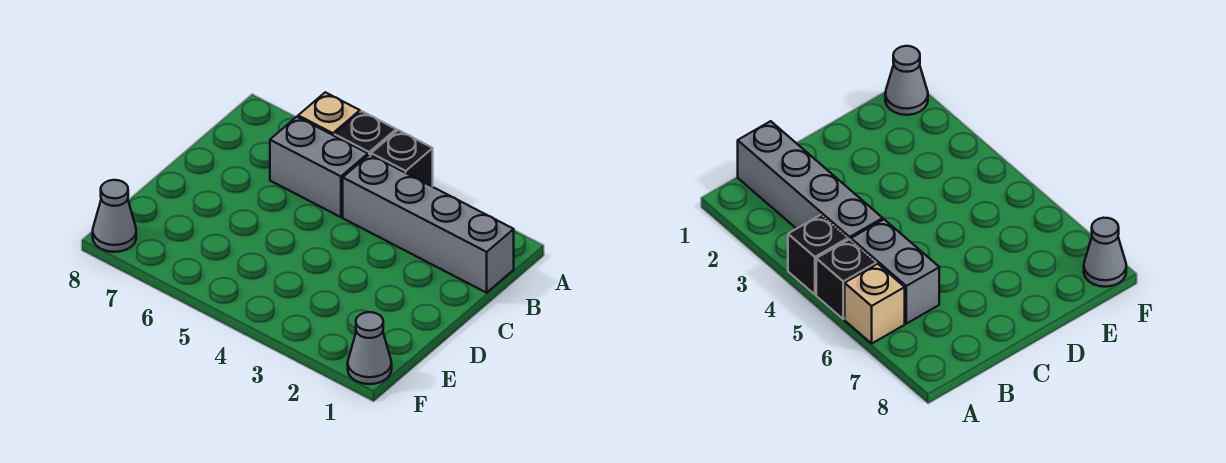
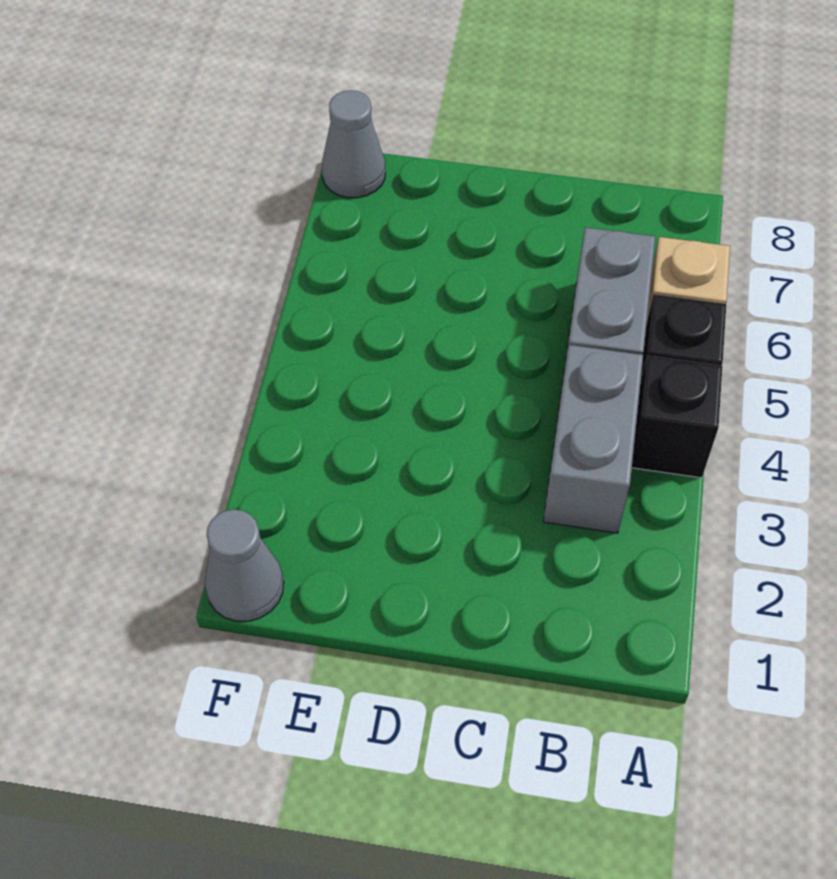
grey 1x4 brick [343,154,514,293] -> grey 1x2 brick [543,345,643,533]

